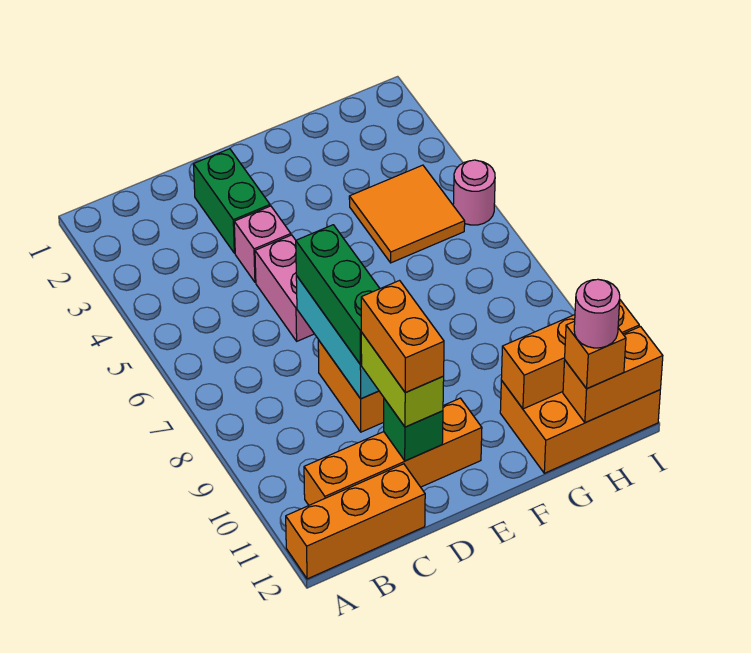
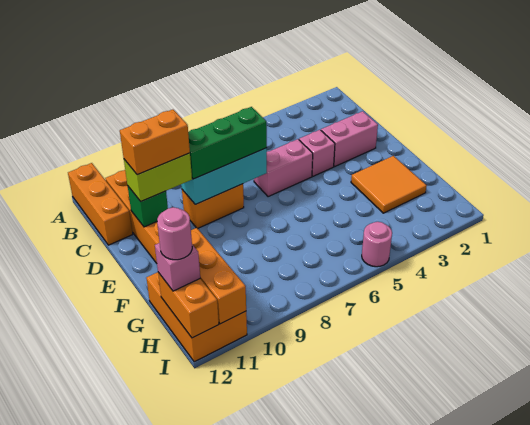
green 1x2 brick [193,149,270,253] -> pink 1x2 brick [321,111,378,166]
orange 2x2 tile [349,165,465,263] -> orange 2x2 tile moved to [351,156,427,213]
orange 1x1 brick [565,321,626,389] -> pink 1x1 brick [155,243,200,291]

